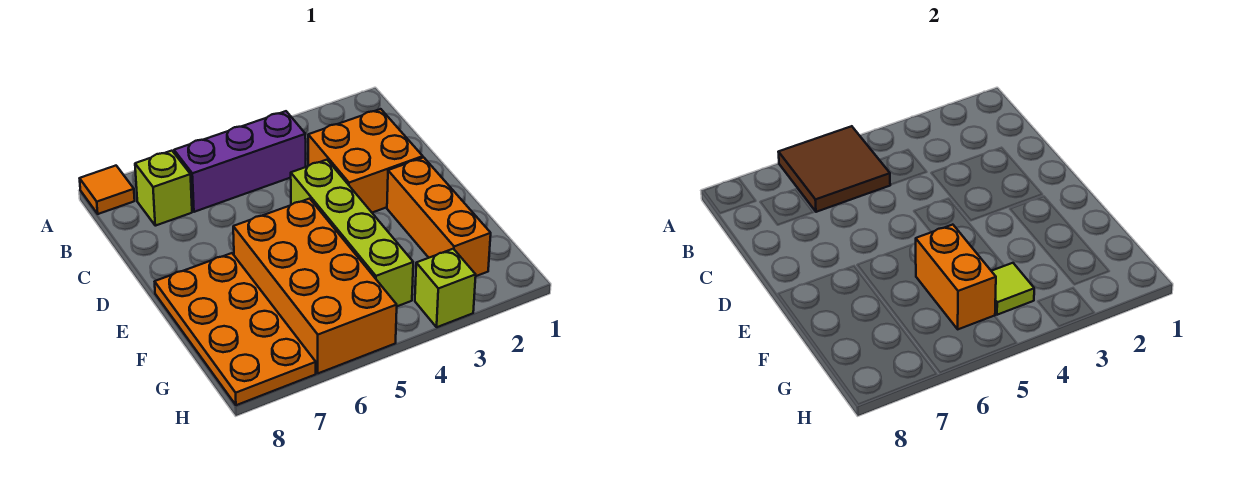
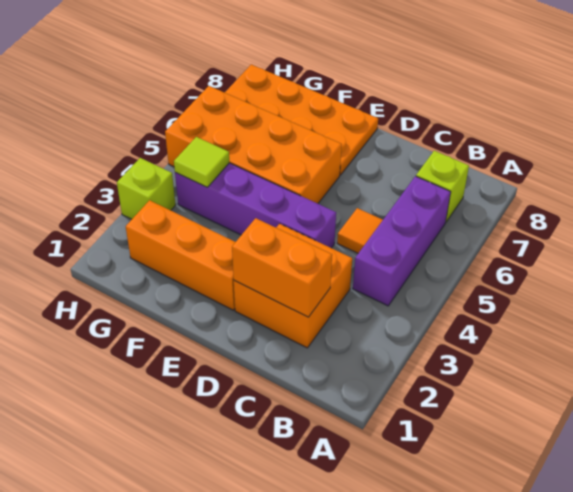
brown 2x2 tile [779,126,890,212] -> none
orange 1x1 tile [80,166,135,214] -> orange 1x1 tile moved to [337,208,383,253]
lime 1x4 brick [291,160,413,306] -> purple 1x4 brick [175,163,336,248]
orange 1x2 brick [916,225,996,329] -> orange 1x2 brick moved to [232,218,332,317]

